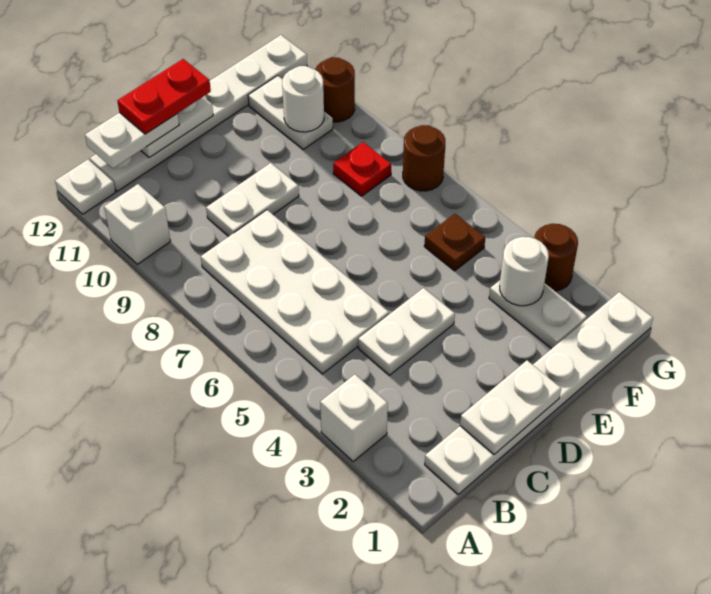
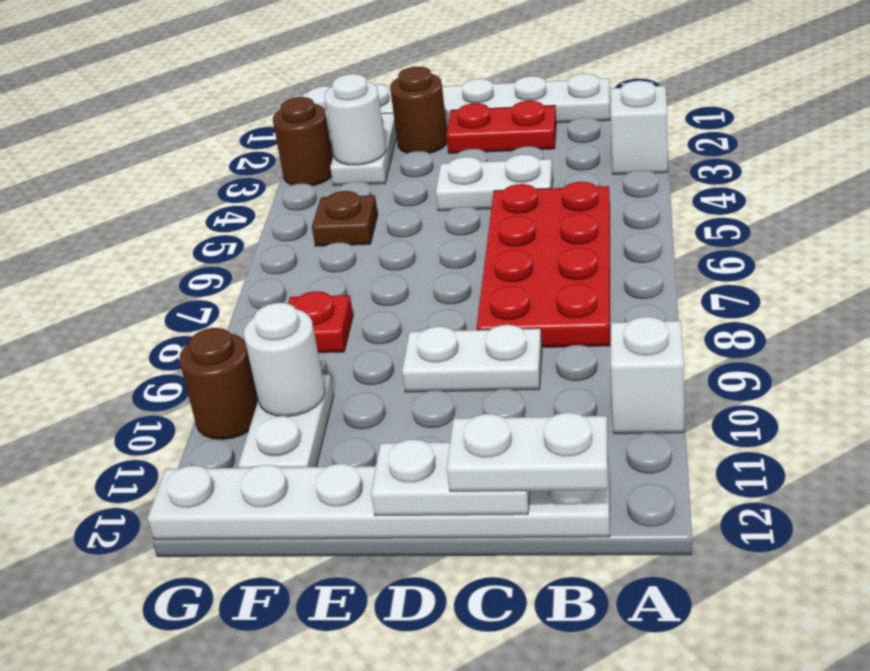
white 1x1 plate [55,160,116,214] -> none
white 2x4 plate [201,210,389,374] -> red 2x4 plate [476,182,610,347]
white 1x2 plate [460,360,561,454] -> none
red 1x2 plate [117,59,211,134] -> red 1x2 plate moved to [446,101,556,153]
brown 1x1 round brick [403,125,445,191] -> brown 1x1 round brick moved to [390,67,447,153]

